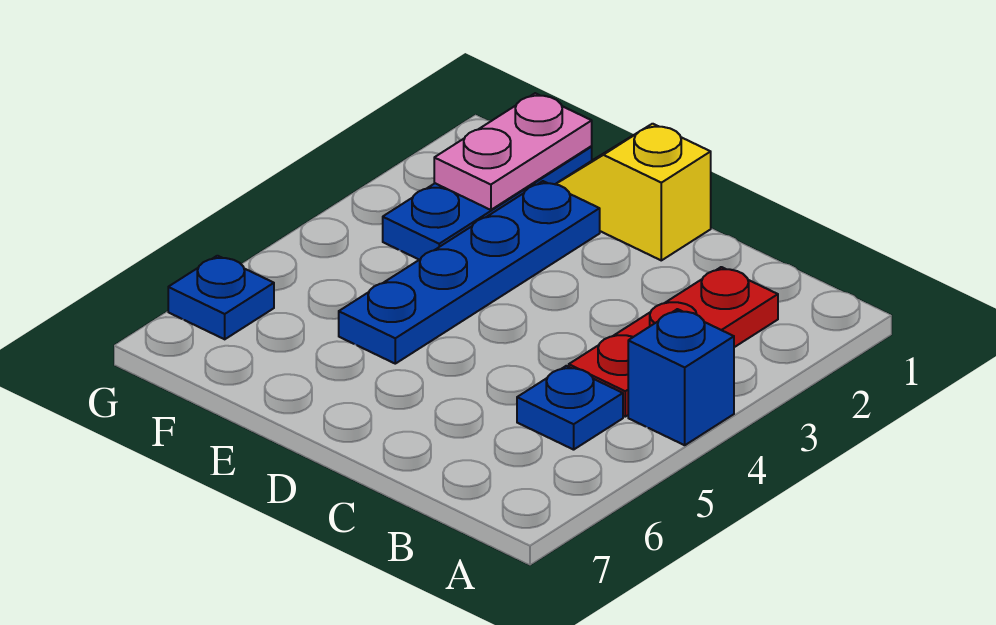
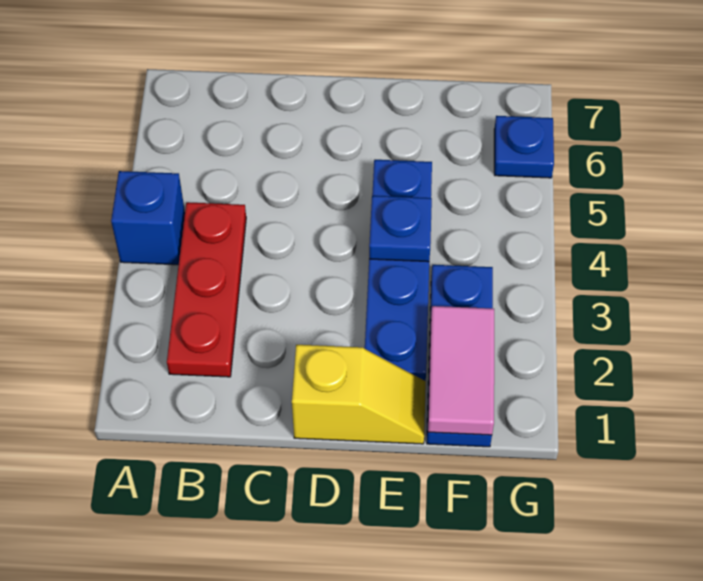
blue 1x1 plate [517,366,623,450] -> blue 1x1 plate moved to [369,196,432,262]
pink 1x2 plate [434,93,592,210] -> pink 1x2 tile [428,306,494,435]

